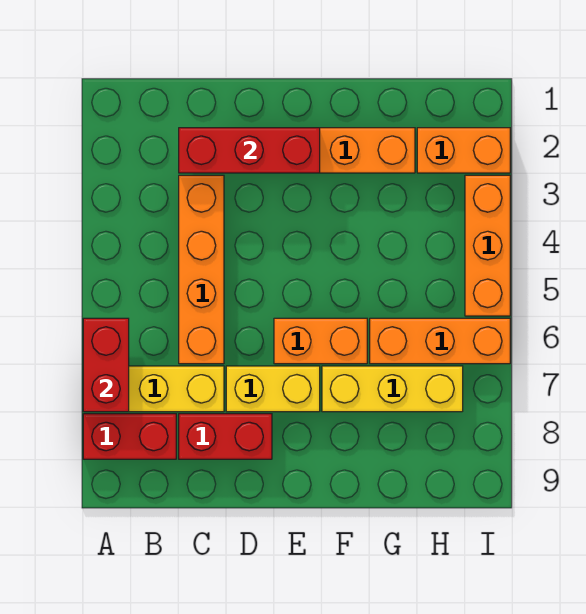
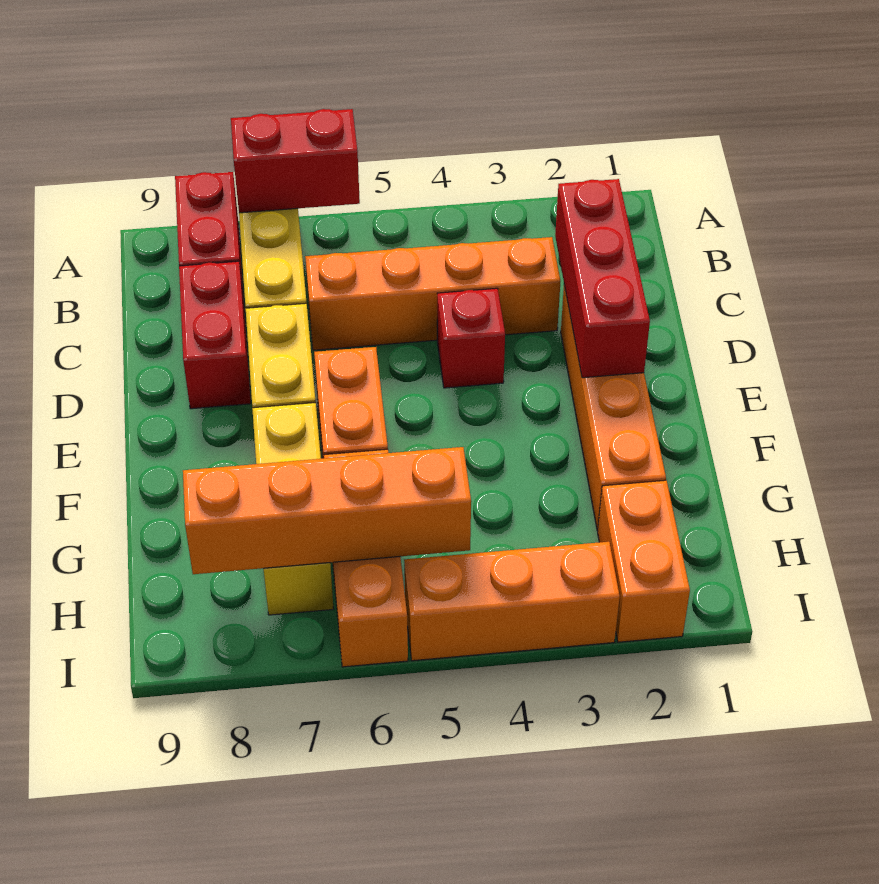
none -> red 1x1 brick [437,288,505,388]
none -> orange 1x4 brick [183,447,471,574]

